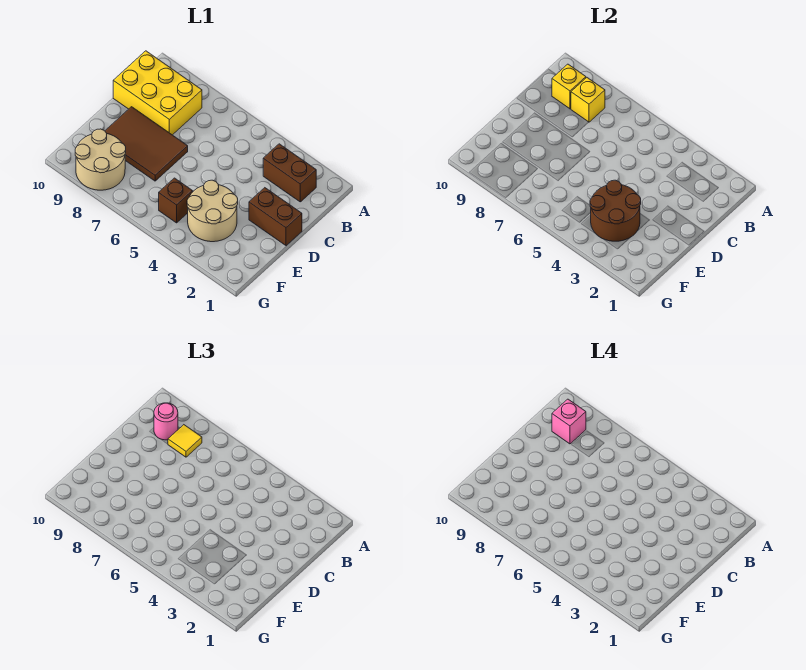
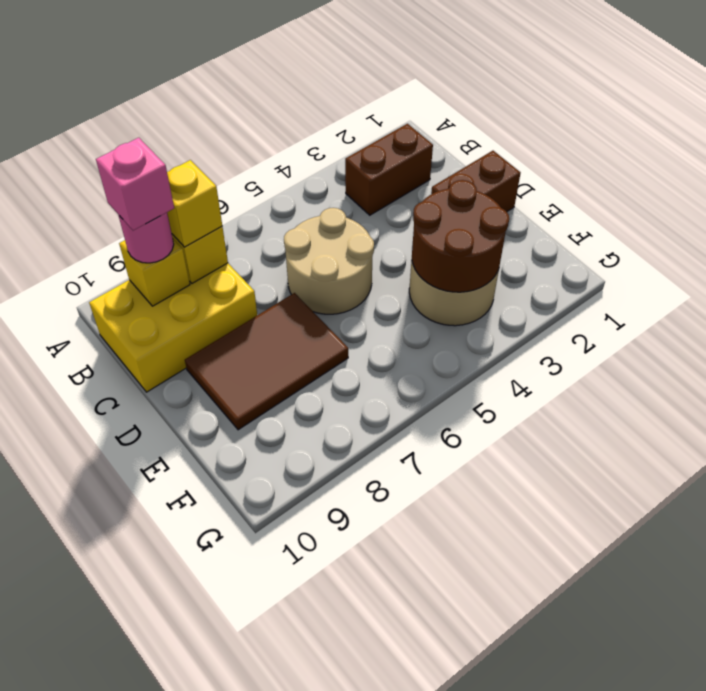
yellow 1x1 tile [168,425,202,457] -> yellow 1x1 brick [167,160,222,247]
brown 1x1 brick [159,178,193,223] -> none
tan 2x2 round brick [75,129,126,190] -> tan 2x2 round brick moved to [284,208,374,314]

